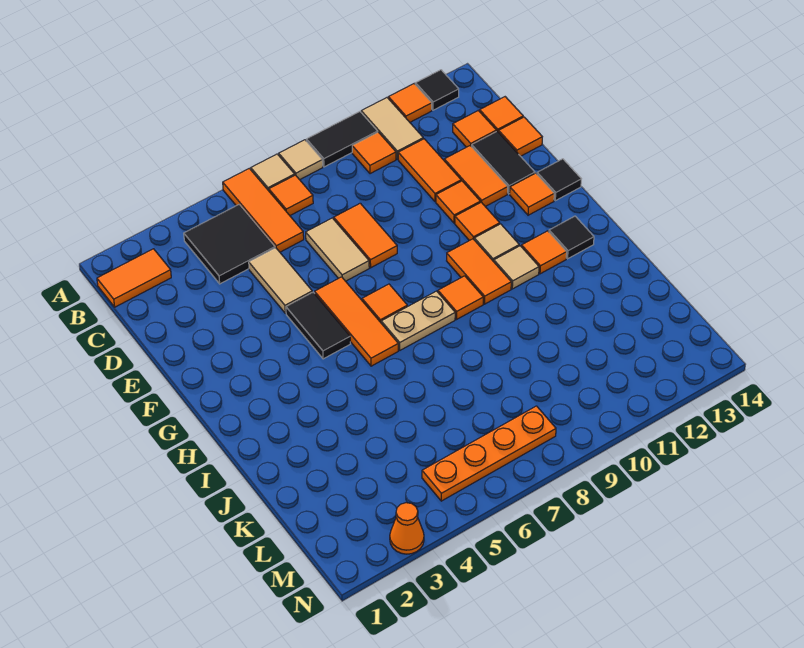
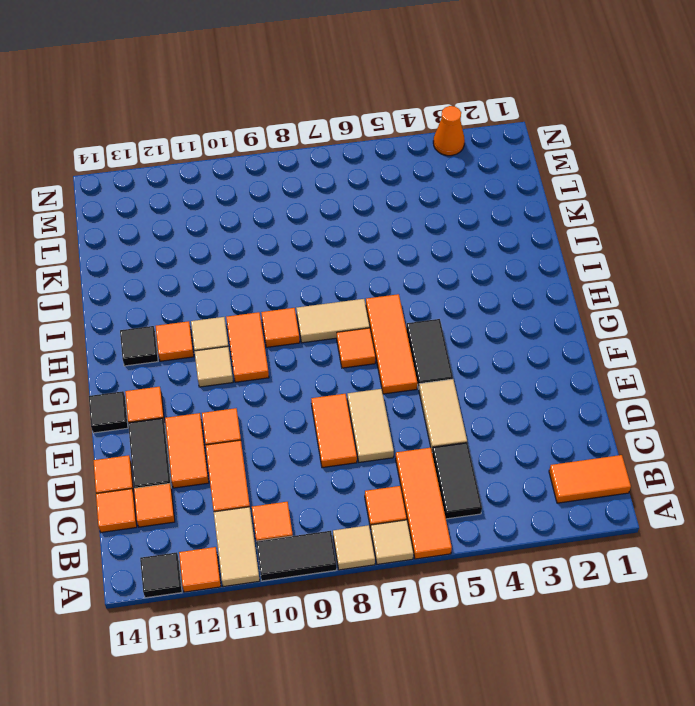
black 2x2 tile [184,204,275,284] -> black 1x2 tile [432,443,482,519]
orange 1x1 tile [455,202,500,241] -> none
tan 1x2 plate [381,291,455,350] -> tan 1x2 tile [296,299,370,343]
orange 1x4 plate [422,406,556,501] -> none

